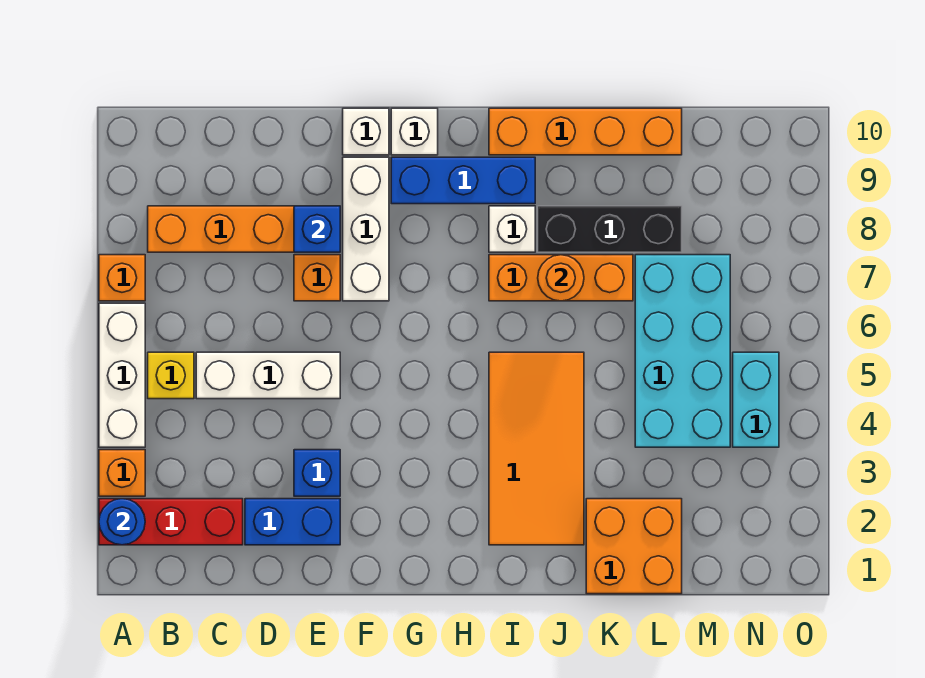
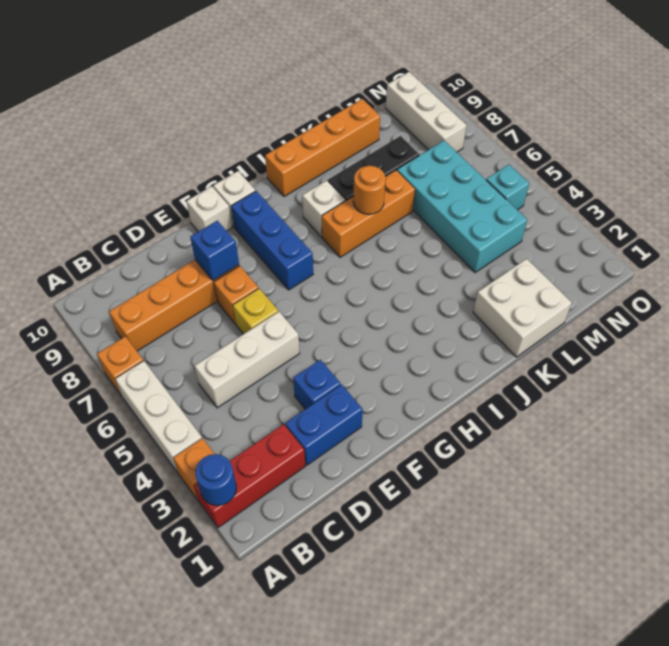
yellow 1x1 brick [148,352,194,399] -> yellow 1x1 brick moved to [233,288,278,334]
white 1x3 brick [343,157,389,301] -> white 1x3 brick moved to [386,72,467,152]
blue 1x3 brick [391,157,535,204] -> blue 1x3 brick turned to [231,191,313,290]
orange 2x4 tile [489,352,584,545] -> none
orange 2x2 brick [586,499,682,594] -> white 2x2 brick [473,259,572,357]
cyan 1x2 brick [733,352,779,447] -> cyan 1x1 brick [486,165,529,210]

